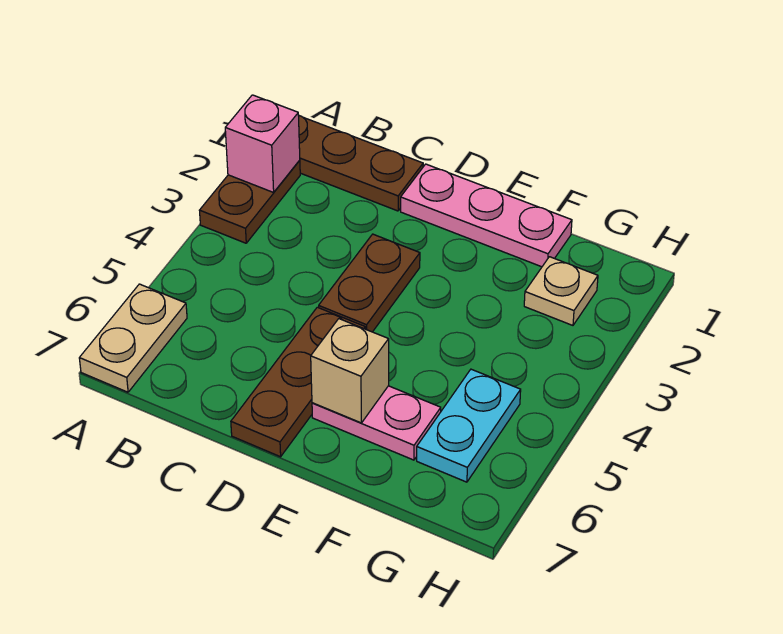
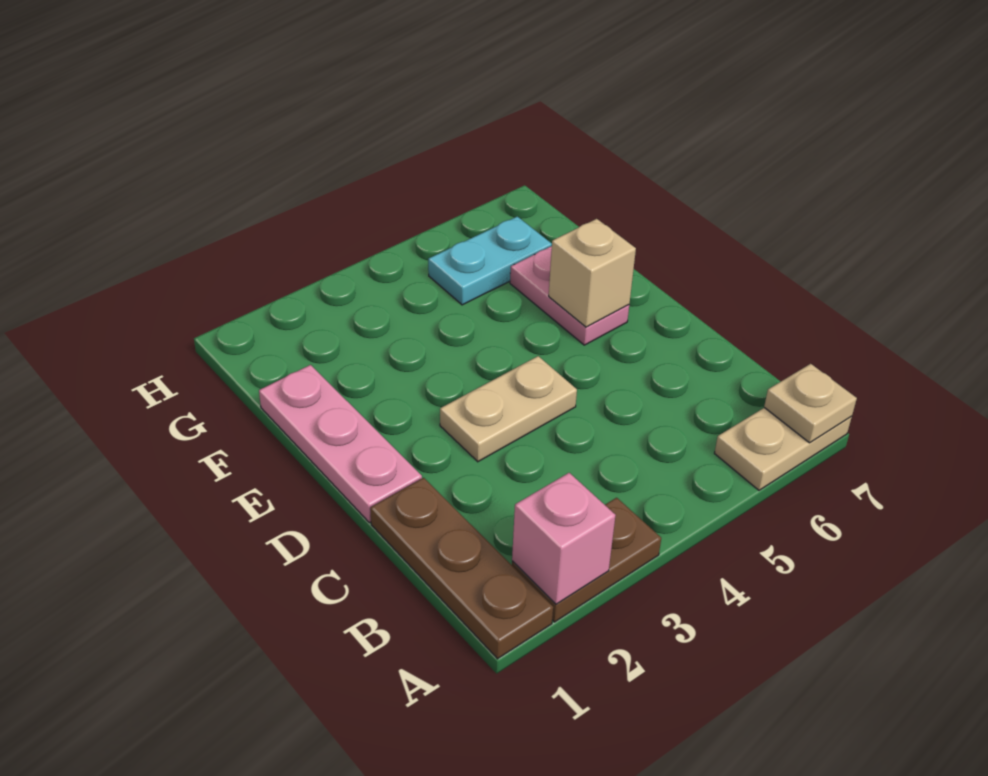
brown 1x2 plate [319,234,420,332] -> tan 1x2 plate [440,356,577,462]
brown 1x3 plate [231,307,365,457] -> none
tan 1x1 plate [524,257,598,325] -> tan 1x1 plate moved to [764,364,857,443]

